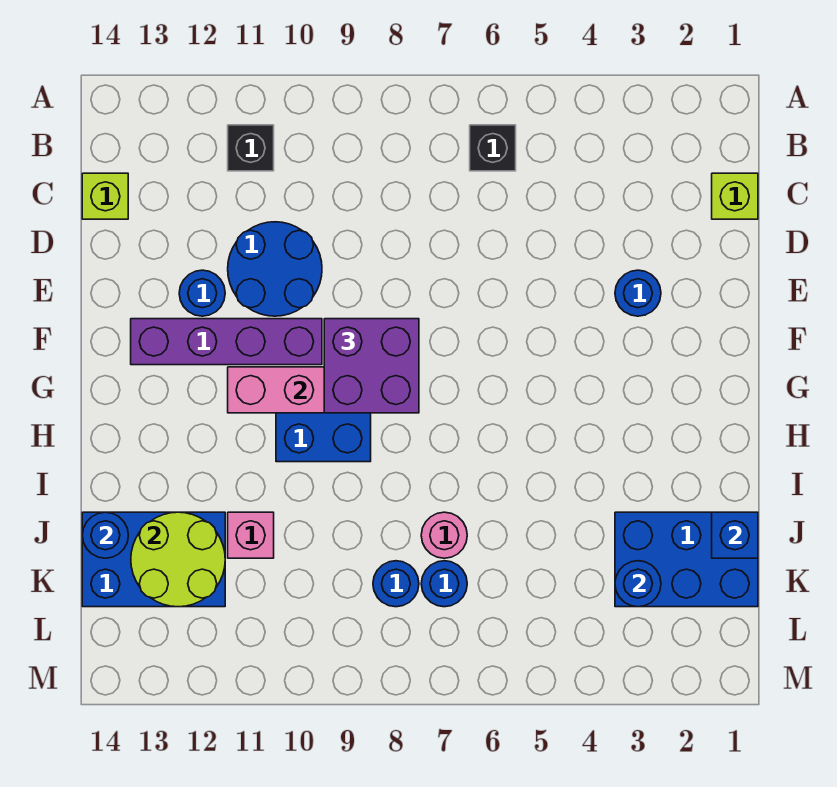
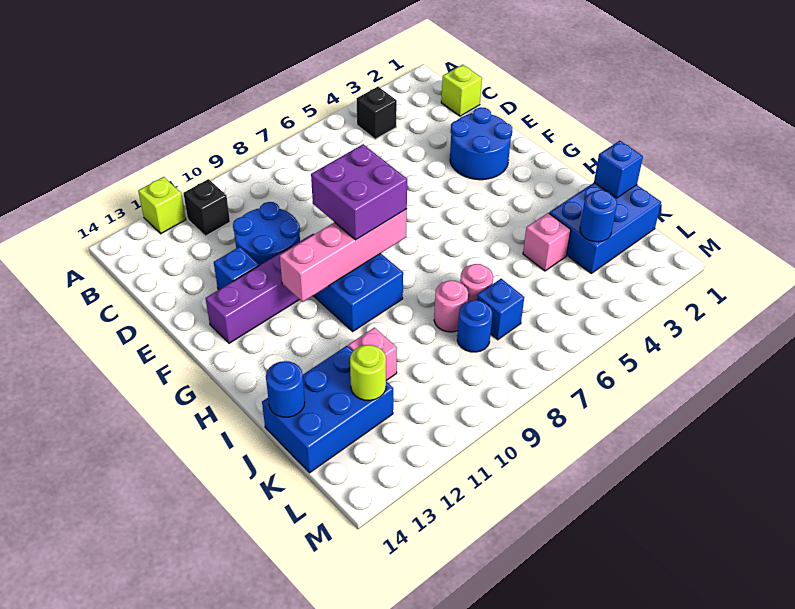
black 1x1 brick [470,125,516,171] -> black 1x1 brick moved to [357,87,397,139]
lime 1x1 brick [82,173,128,219] -> lime 1x1 brick moved to [138,177,186,234]
blue 1x1 round brick [615,270,661,316] -> blue 2x2 round brick [450,107,512,180]
blue 1x1 round brick [179,270,225,316] -> blue 1x1 brick [214,247,259,290]
none -> pink 1x1 brick [523,213,571,271]
none -> pink 1x1 round brick [434,281,468,332]
lime 2x2 round brick [131,512,225,607] -> lime 1x1 round brick [350,345,386,400]
blue 1x1 round brick [421,561,467,607] -> blue 1x1 brick [477,279,524,340]

